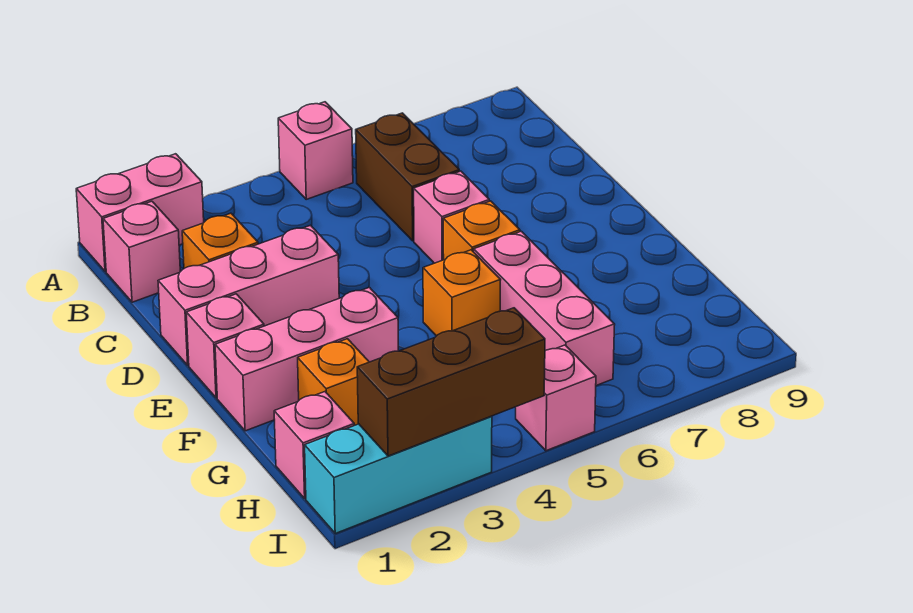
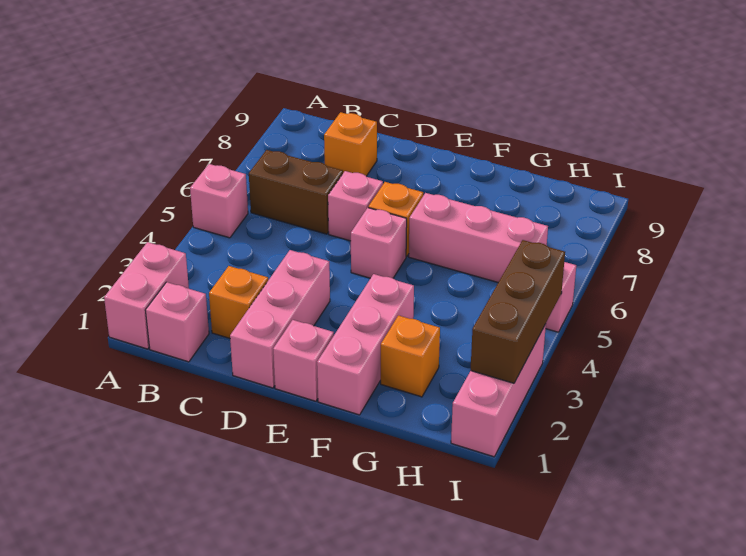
orange 1x1 brick [423,250,500,336] -> orange 1x1 brick moved to [324,112,377,176]
pink 1x1 brick [274,392,354,499] -> pink 1x1 brick moved to [351,208,407,278]
cyan 1x3 brick [305,416,492,533] -> pink 1x3 brick [451,324,546,457]

